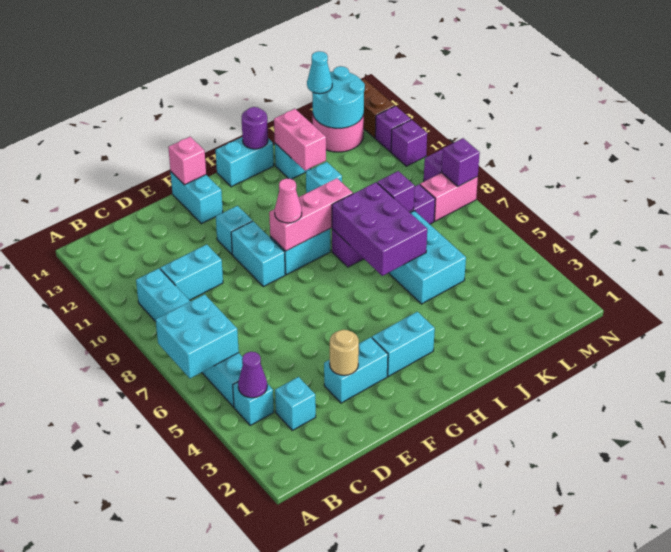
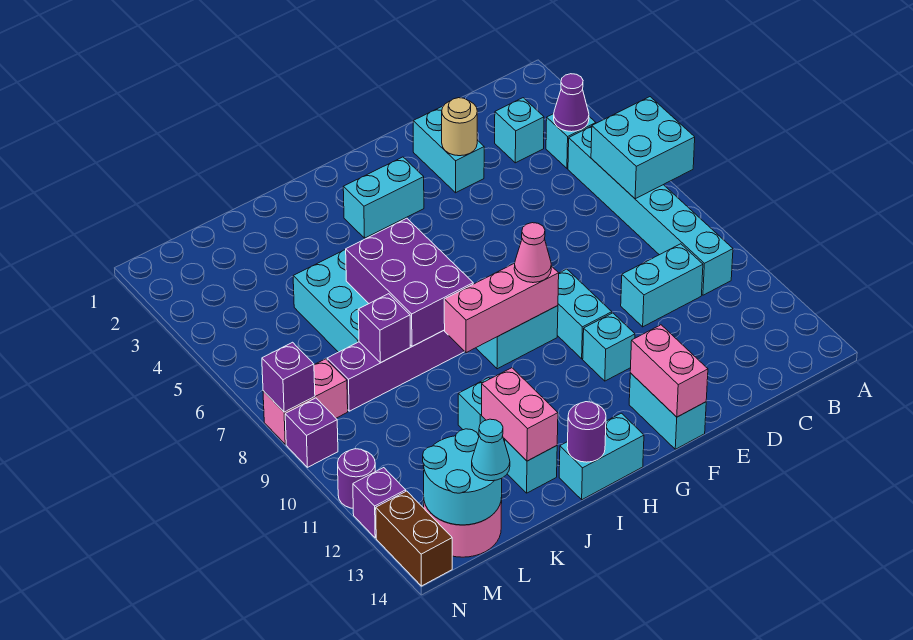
cyan 1x2 brick [324,337,388,403] -> cyan 1x2 brick turned to [413,107,484,193]
pink 1x1 brick [168,137,206,185] -> pink 1x2 brick [630,325,708,417]
purple 1x1 brick [391,120,427,166] -> purple 1x1 round brick [338,449,375,508]

